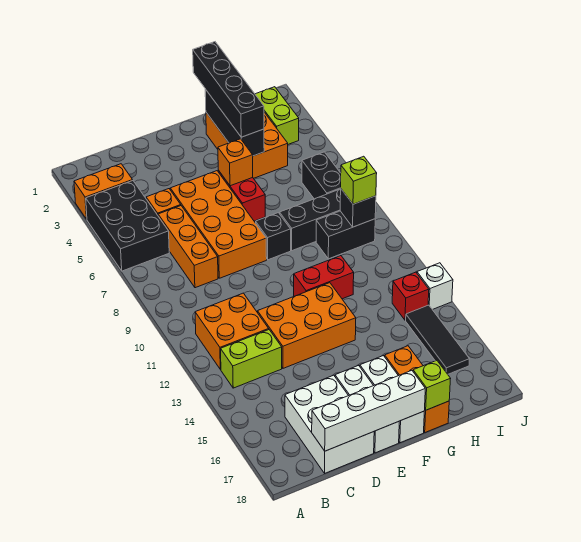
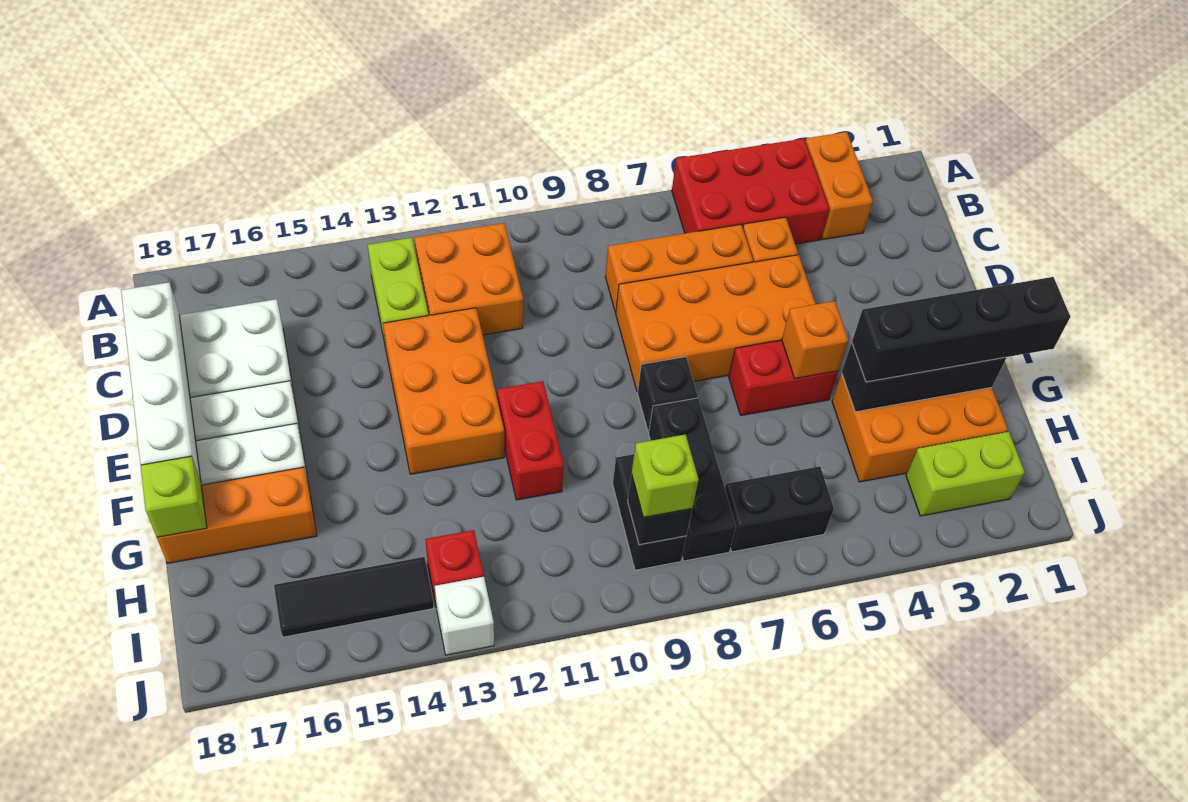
black 2x3 brick [86,181,169,271] -> red 2x3 brick [672,139,829,244]

